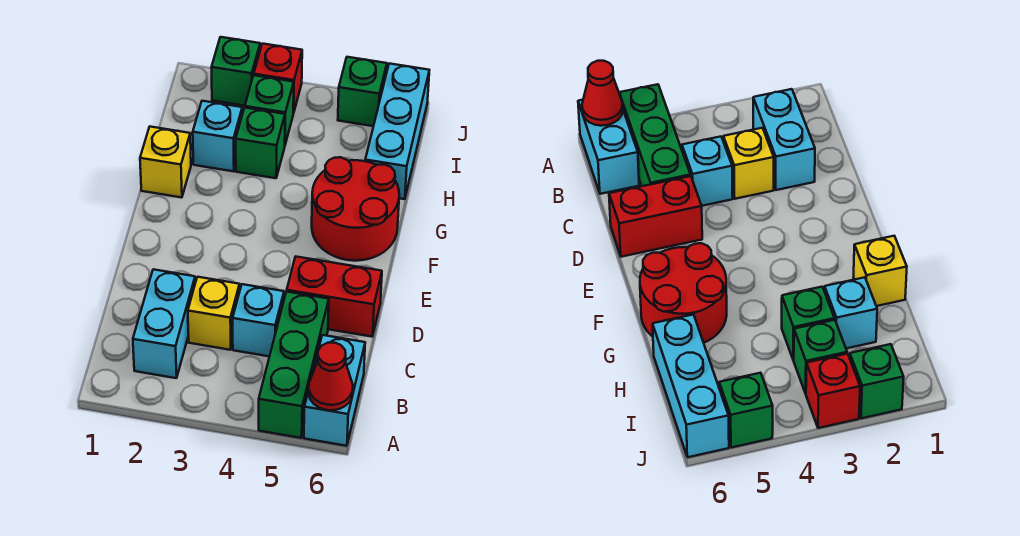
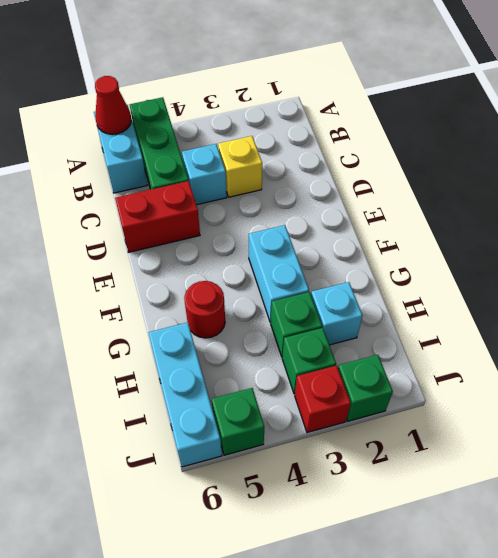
cyan 1x2 brick [133,269,195,378] -> cyan 1x2 brick moved to [249,225,309,322]
red 2x2 round brick [312,157,399,261] -> red 1x1 round brick [184,281,225,338]
yellow 1x1 brick [140,127,191,198] -> none

